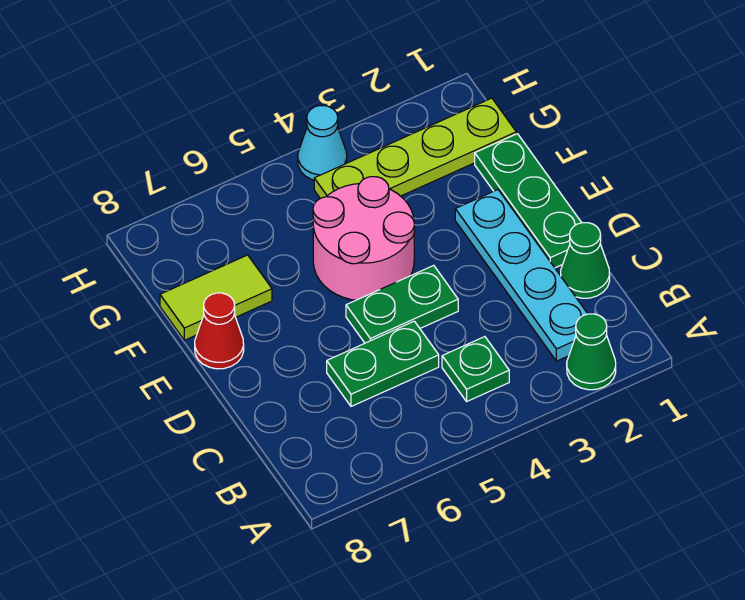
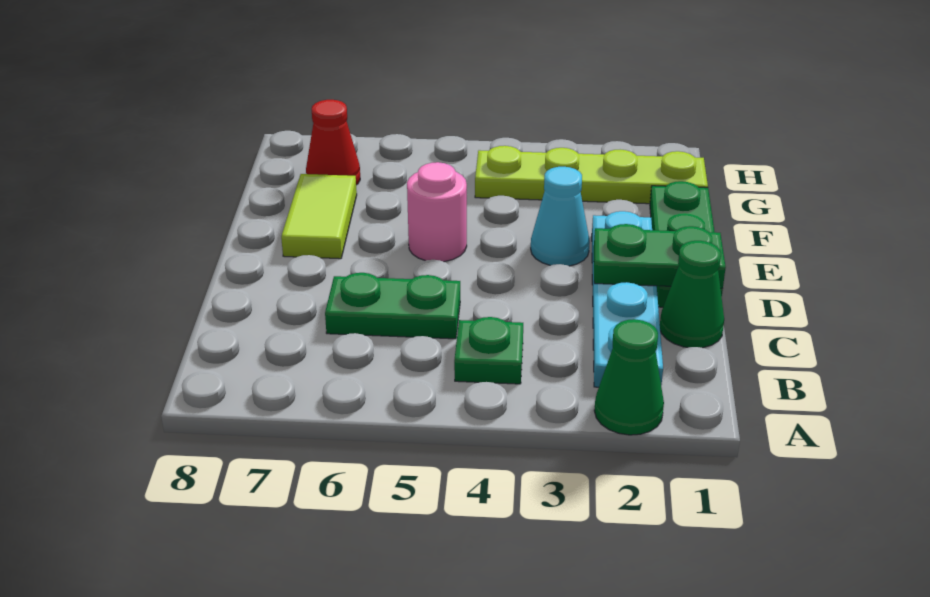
green 1x2 plate [346,265,458,343] -> green 1x2 plate moved to [594,224,726,288]
pink 2x2 round brick [313,177,415,300] -> pink 1x1 round brick [407,162,467,262]
red 1x1 cone [195,293,244,369] -> red 1x1 cone moved to [306,100,360,185]
lime 1x2 tile [160,255,272,340] -> lime 1x2 tile turned to [281,174,357,259]
cyan 1x1 cone [298,106,347,180] -> cyan 1x1 cone moved to [531,167,590,266]

